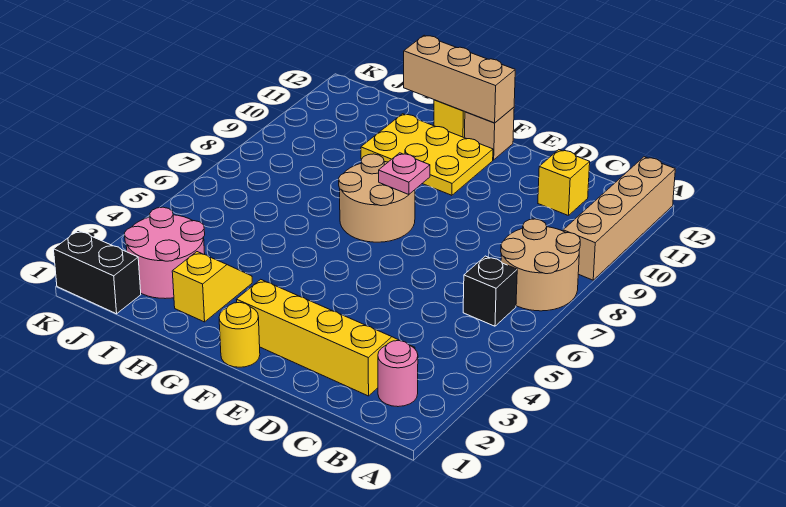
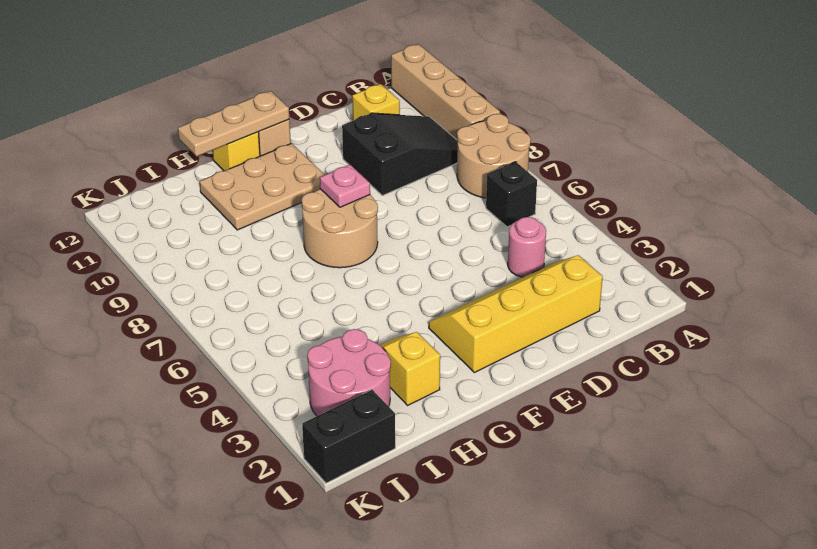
pink 1x1 round brick [378,341,418,407] -> pink 1x1 round brick moved to [508,217,546,277]
none -> black 2x3 slope [342,113,458,195]
yellow 1x1 round brick [219,302,260,367] -> none
yellow 2x3 plate [361,114,493,195] -> tan 2x3 plate [200,143,325,230]
tan 1x3 brick [404,35,515,123] -> tan 1x3 plate [178,91,289,157]

